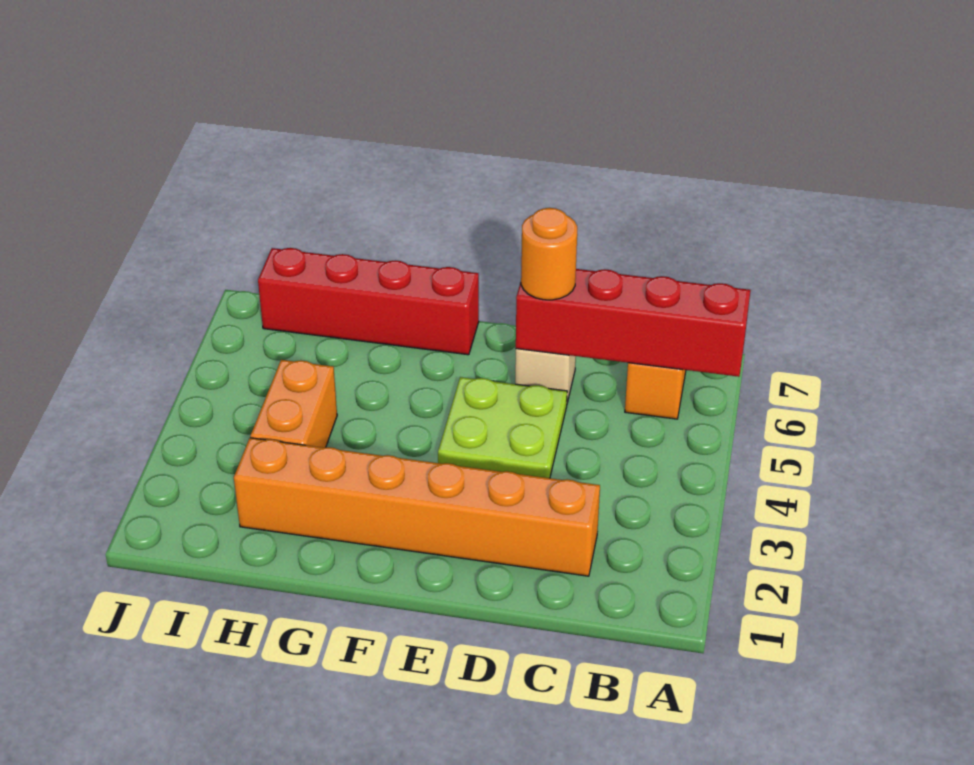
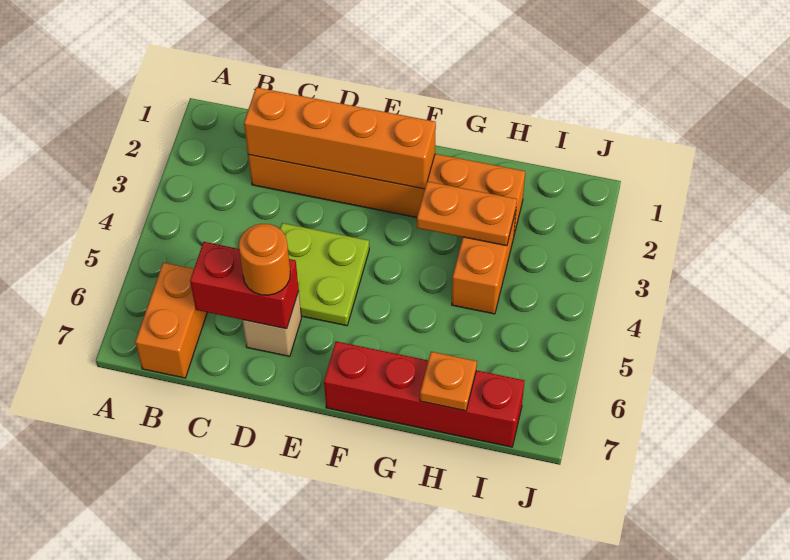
red 1x4 brick [516,269,750,377] -> red 1x2 brick [190,242,299,329]
none -> orange 1x4 brick [244,87,436,189]
none -> orange 1x2 plate [417,181,517,246]
none -> orange 1x1 plate [420,352,477,411]

